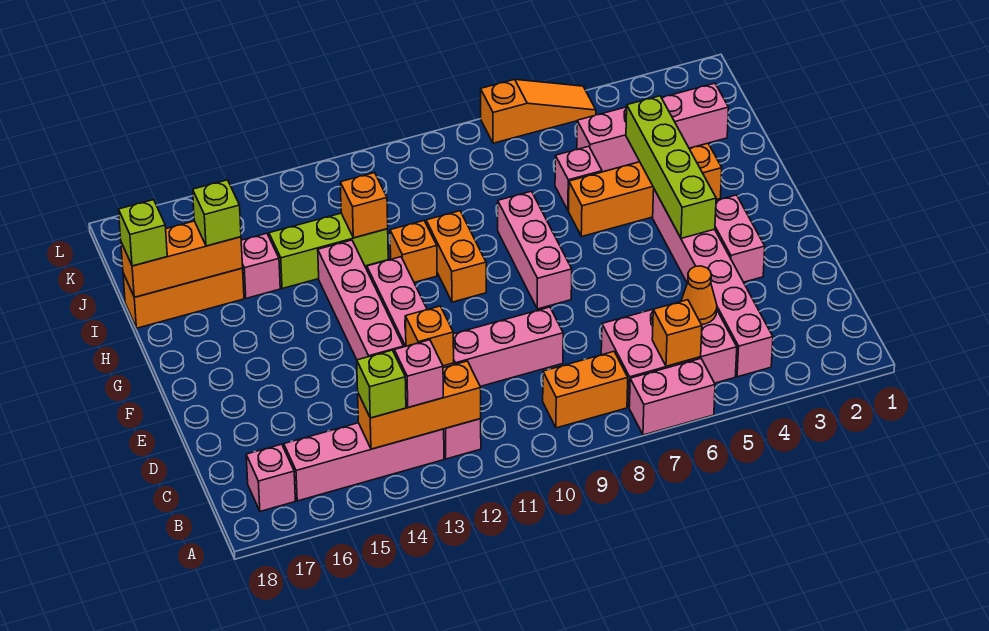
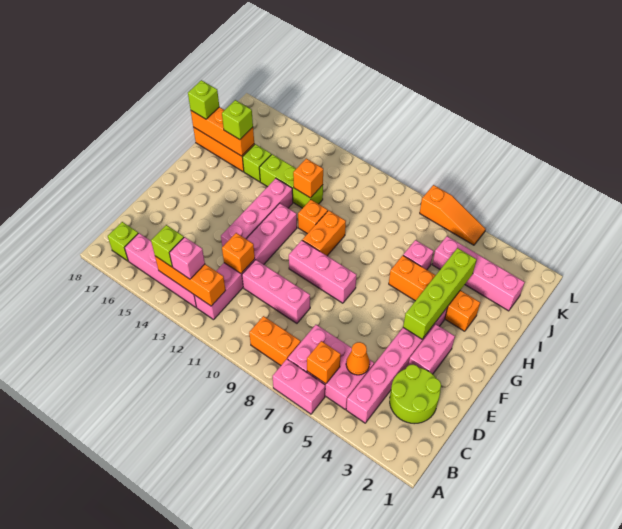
pink 1x1 brick [246,444,295,511] -> lime 1x1 brick [108,222,138,261]
none -> lime 2x2 round brick [390,365,441,424]
pink 1x3 brick [498,191,572,309] -> pink 1x3 brick turned to [289,240,356,303]
pink 1x1 brick [241,233,280,298] -> lime 1x1 brick [243,144,271,182]

